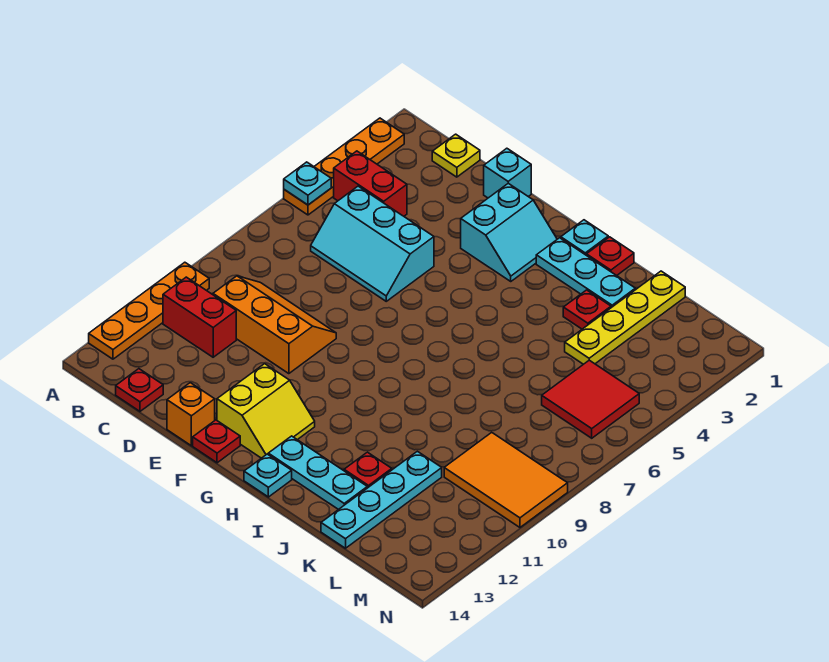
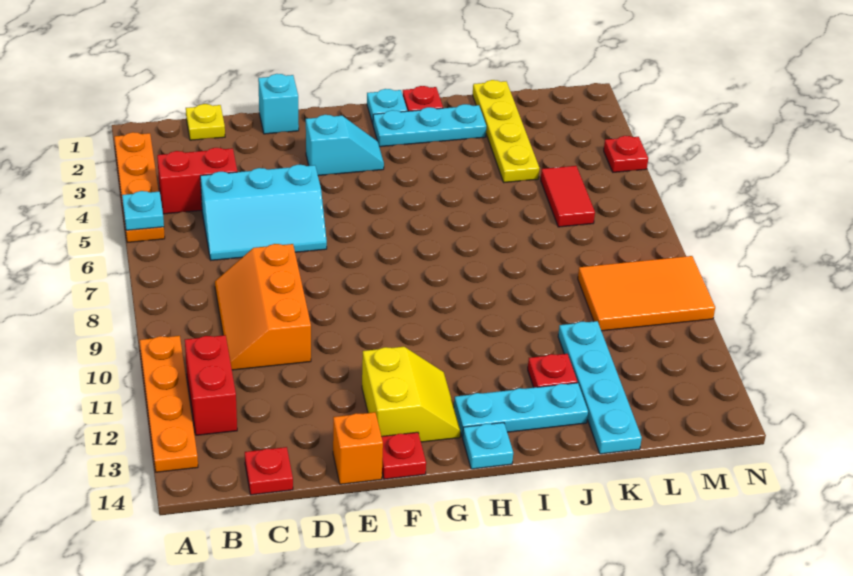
red 1x2 brick [163,277,236,357] -> red 1x2 brick turned to [185,335,237,435]
orange 2x3 slope [213,276,336,374] -> orange 2x3 slope turned to [215,244,311,370]
cyan 2x2 slope [461,183,557,281] -> cyan 1x2 slope [306,115,384,176]
red 1x1 plate [563,290,611,329] -> red 1x1 plate moved to [604,136,648,172]
red 2x2 tile [542,360,639,438] -> red 1x2 tile [541,166,595,227]

